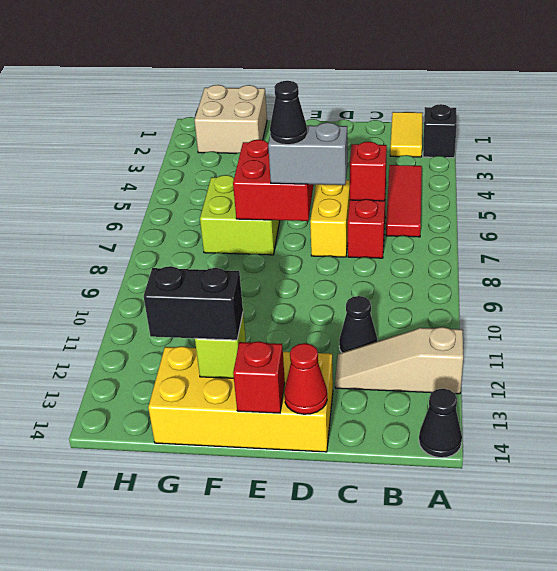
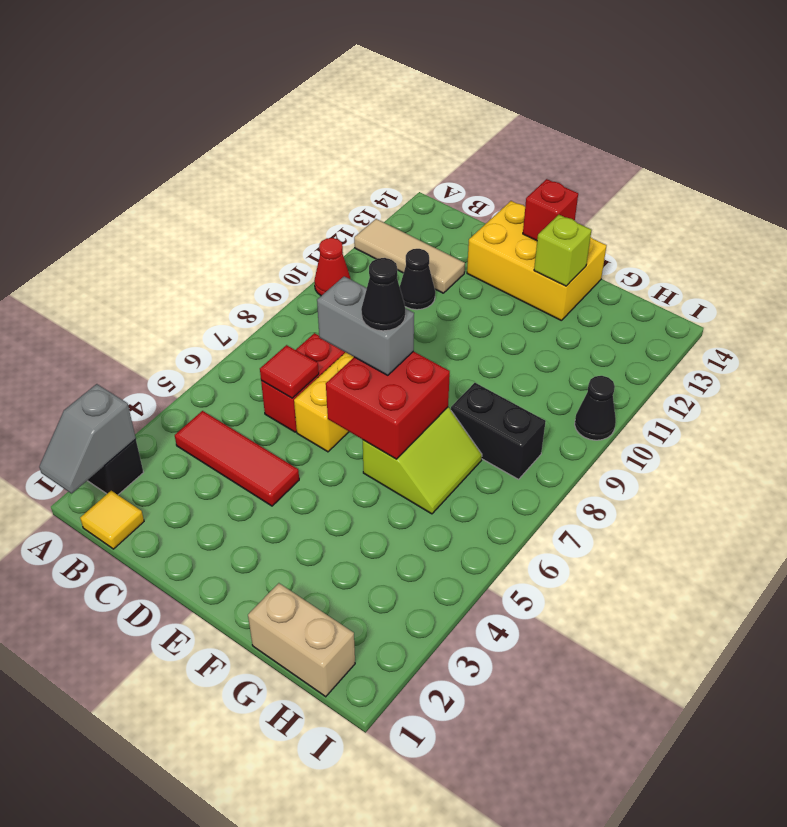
none -> grey 1x2 slope [39,384,136,493]
tan 1x3 slope [335,327,463,394] -> tan 1x3 tile [354,219,465,293]
black 1x1 cone [419,389,462,458] -> black 1x1 cone moved to [575,376,616,440]
yellow 1x2 tile [390,112,423,157] -> yellow 1x1 tile [80,491,144,549]
red 1x3 tile [386,165,422,237] -> red 1x3 tile turned to [175,411,299,506]
red 1x1 brick [350,142,387,201] -> red 1x1 tile [260,345,319,398]
yellow 2x4 brick [148,346,333,452] -> yellow 2x3 brick [467,201,607,321]
red 1x1 cone [284,343,327,414] -> red 1x1 cone moved to [314,238,350,296]
lime 2x2 brick [200,175,280,255] -> lime 2x2 slope [363,407,482,514]
black 1x2 brick [144,266,243,340] -> black 1x2 brick moved to [451,383,546,479]
tan 2x2 brick [194,85,267,153] -> tan 1x2 brick [248,583,355,697]

